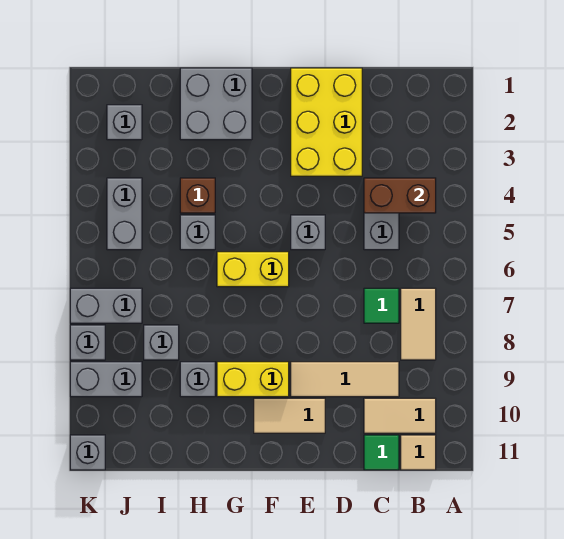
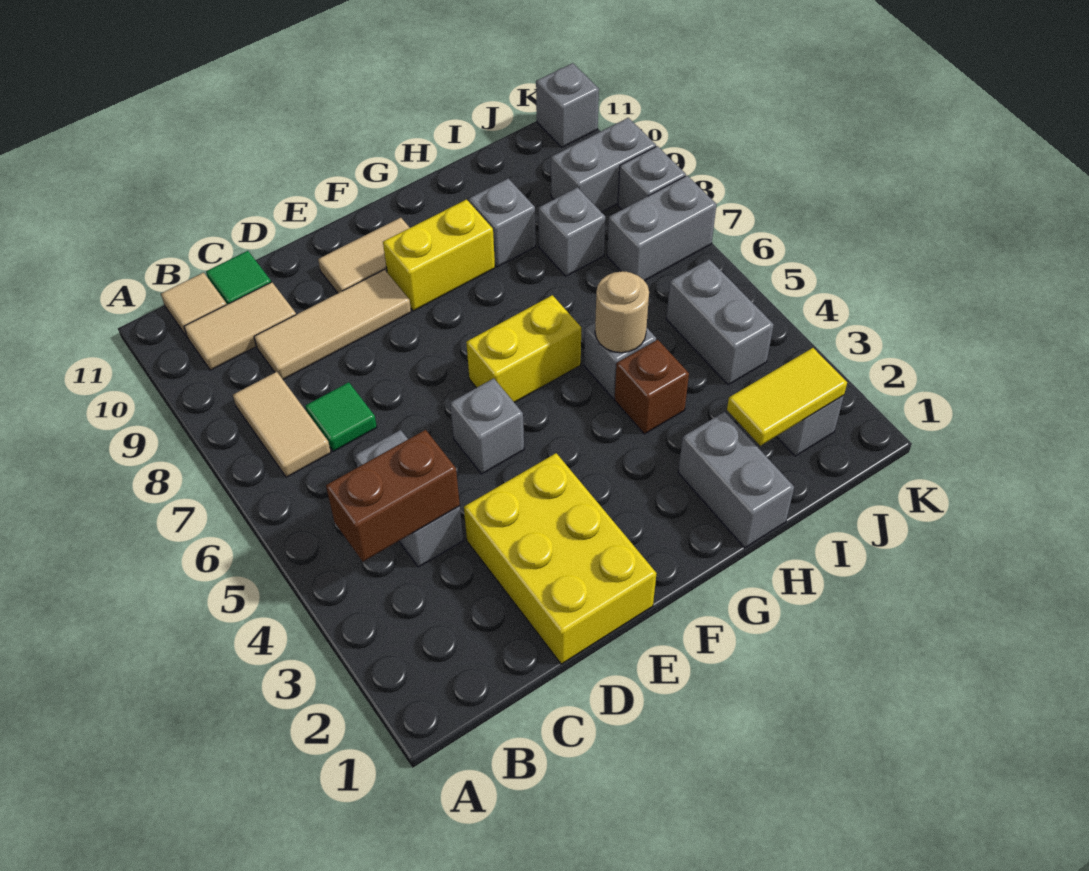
grey 2x2 brick [180,68,252,140] -> grey 1x2 brick [678,412,794,548]
none -> tan 1x1 round brick [595,271,649,353]
none -> yellow 1x2 tile [727,348,847,446]

